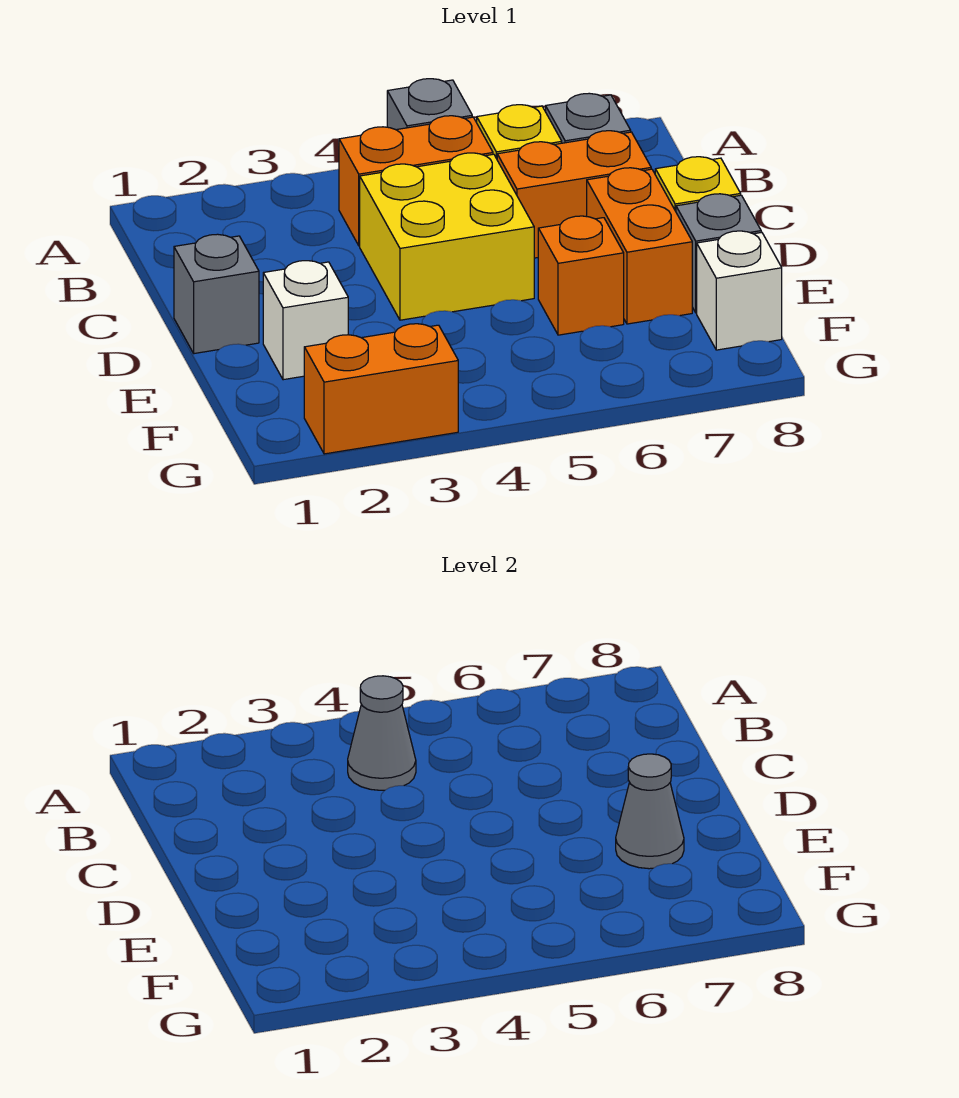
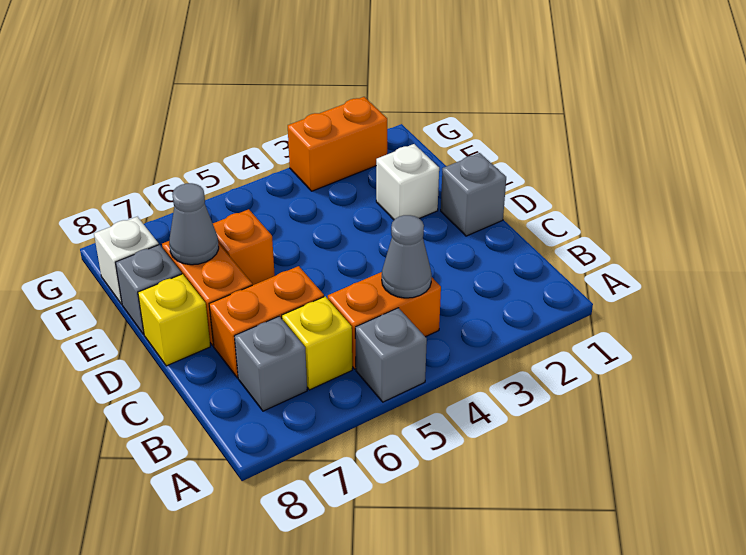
yellow 2x2 brick [360,153,534,320] -> none

